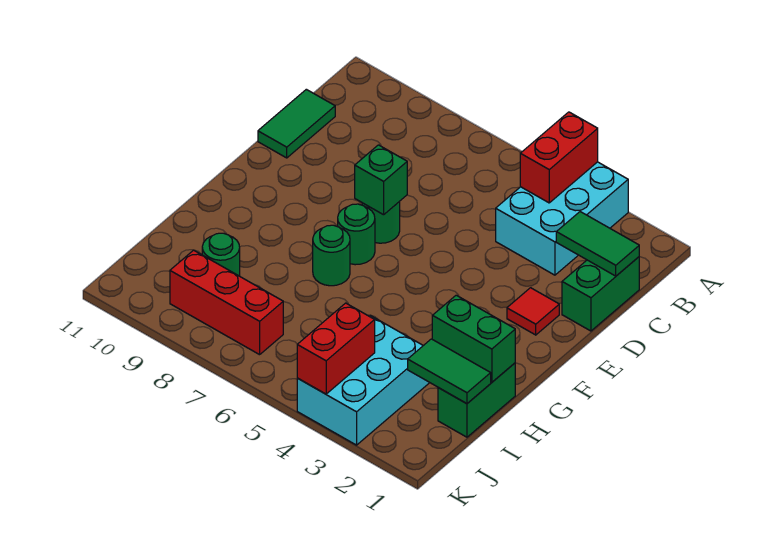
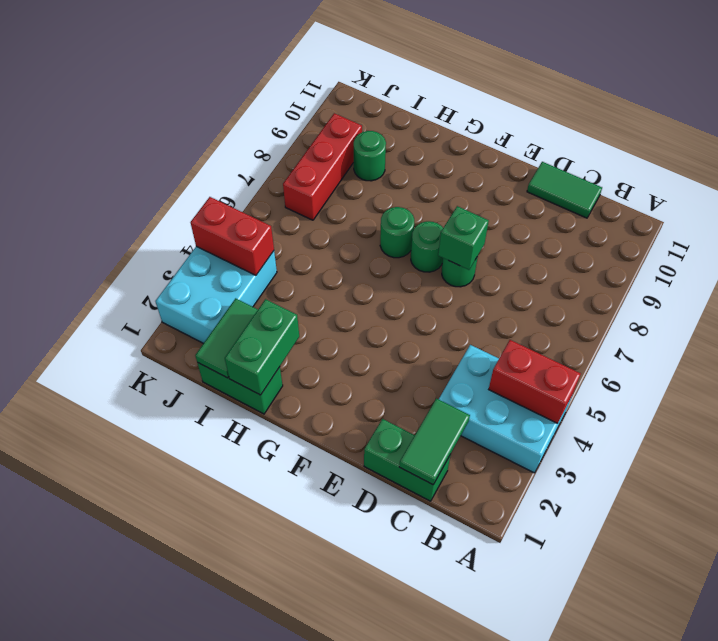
red 1x1 tile [507,288,559,335] -> none
cyan 2x3 brick [297,315,430,445] -> cyan 2x3 brick turned to [155,246,277,343]

